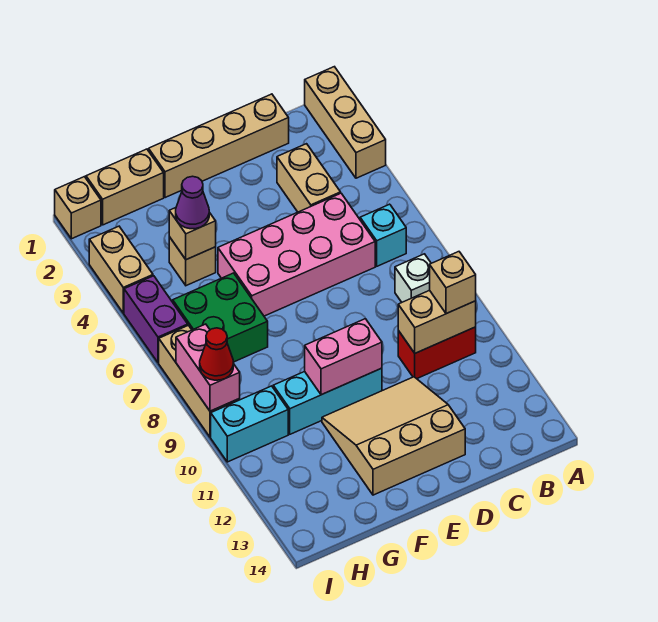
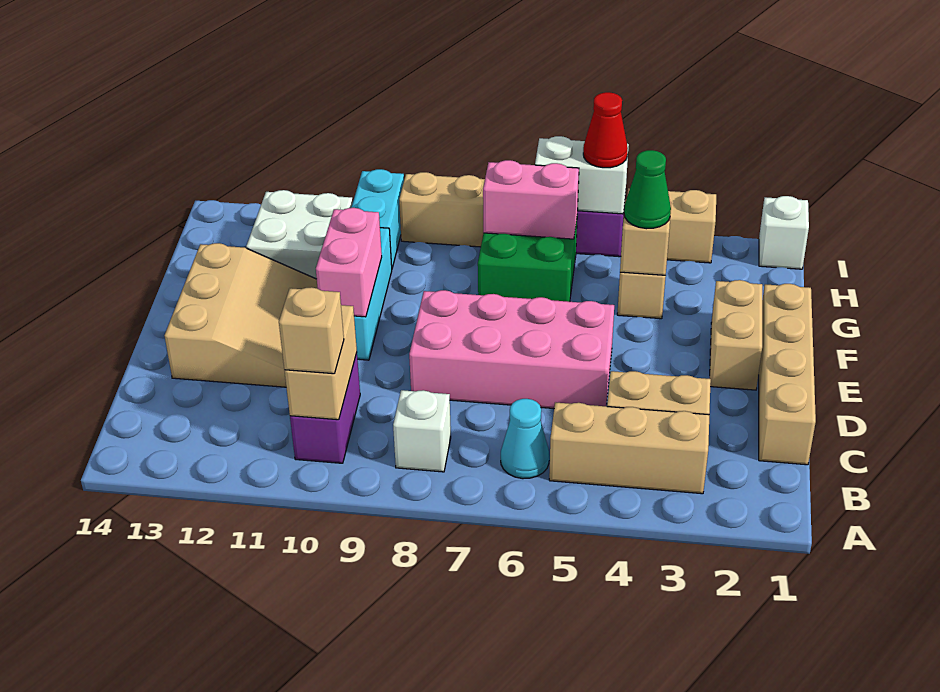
tan 1x3 brick [305,67,386,178] -> tan 1x3 brick moved to [549,402,709,494]
cyan 1x1 brick [360,204,406,266] -> cyan 1x1 cone [501,399,549,479]
red 1x2 brick [398,327,476,379] -> purple 1x2 brick [290,353,360,463]
pink 2x4 brick [218,193,375,316] -> pink 2x4 brick turned to [409,290,614,409]
tan 1x2 brick [86,149,164,225] -> tan 1x2 brick moved to [710,280,762,390]
purple 1x1 cone [176,176,209,229] -> green 1x1 cone [624,150,671,229]
none -> white 2x2 brick [246,190,353,279]
tan 1x1 brick [55,177,101,239] -> white 1x1 brick [759,196,809,269]
none -> white 1x2 brick [535,136,629,214]
pink 1x2 brick [176,324,240,411] -> pink 1x2 brick moved to [483,160,579,239]
red 1x1 cone [200,328,233,380] -> red 1x1 cone moved to [583,92,628,168]

